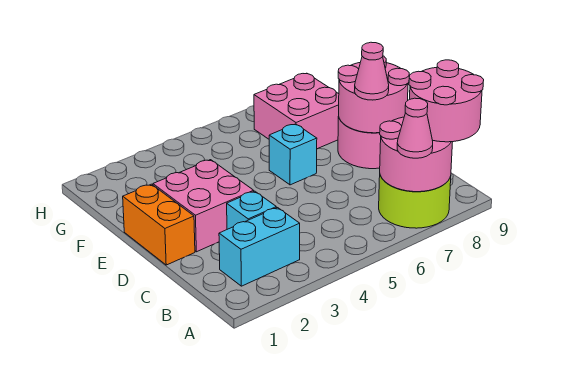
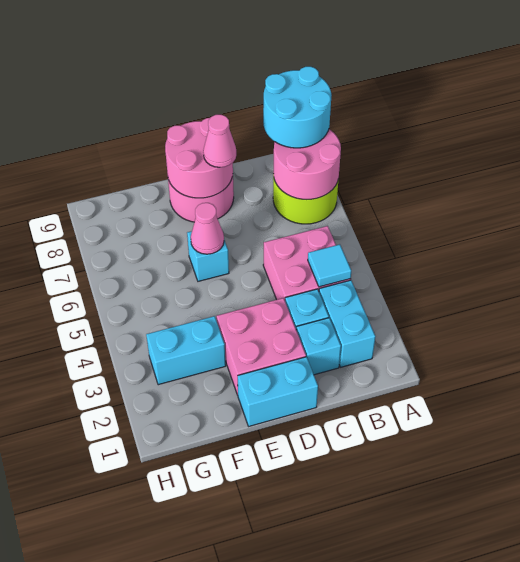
pink 1x1 cone [397,98,433,158] -> pink 1x1 cone moved to [191,203,224,254]
pink 2x2 round brick [409,60,484,142] -> cyan 2x2 round brick [263,67,332,148]
none -> cyan 1x1 tile [308,244,351,287]
none -> cyan 1x1 brick [296,318,341,375]
orange 1x2 brick [123,184,195,265] -> cyan 1x2 brick [238,357,318,426]
none -> cyan 1x2 brick [146,316,226,385]
pink 2x2 brick [254,73,339,149] -> pink 2x2 brick moved to [263,226,351,300]

